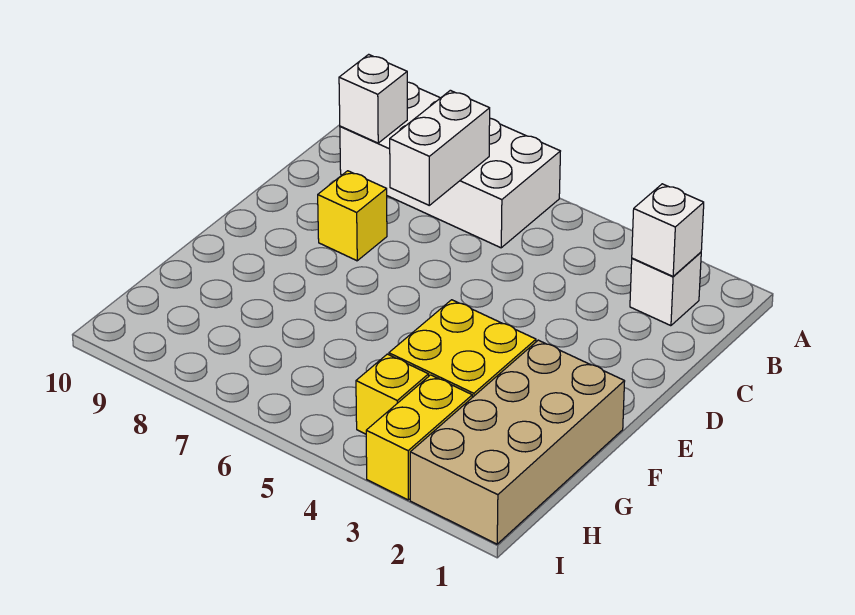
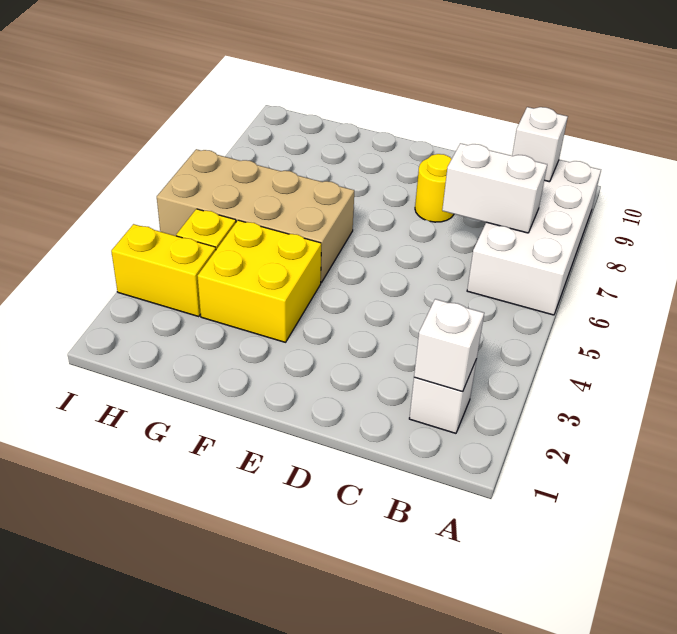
yellow 1x1 brick [318,171,387,261] -> yellow 1x1 round brick [415,154,454,222]
tan 2x4 brick [410,340,625,544] -> tan 2x4 brick moved to [157,149,354,283]

